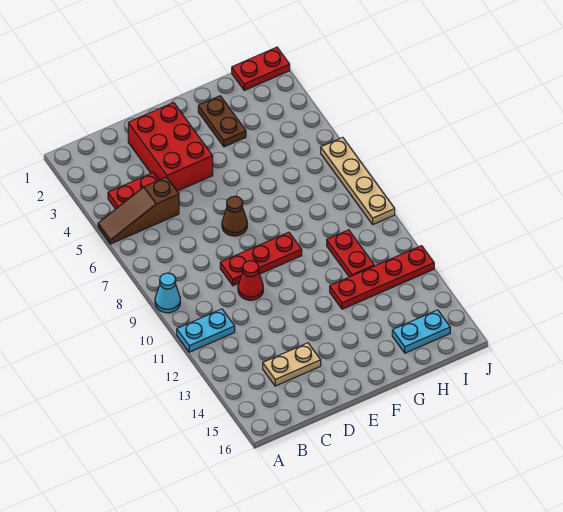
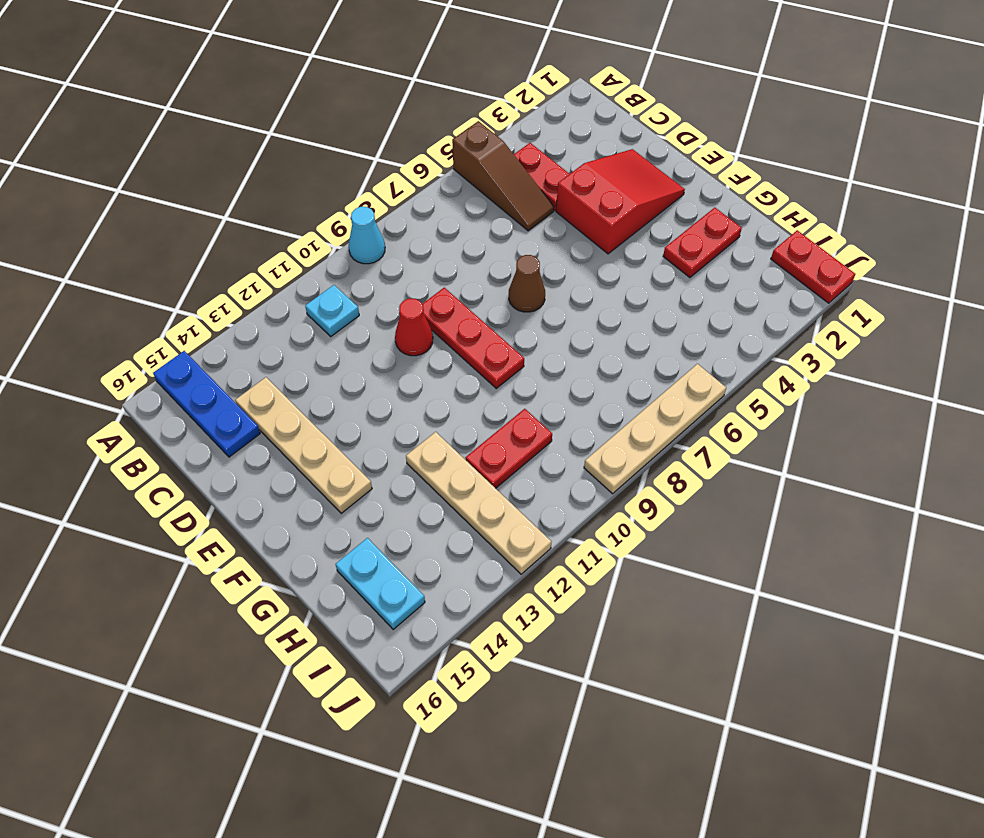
brown 1x3 slope [98,177,179,244] -> brown 1x3 slope turned to [452,121,554,231]
cyan 1x2 plate [177,309,235,352] -> cyan 1x1 plate [305,285,359,336]
none -> blue 1x3 plate [153,351,260,457]
tan 1x2 plate [263,343,321,386] -> tan 1x4 plate [235,377,372,513]
red 2x3 brick [128,103,213,191] -> red 2x3 slope [556,149,685,254]
brown 1x2 plate [198,96,246,147] -> red 1x2 plate [663,208,742,278]
red 1x4 plate [330,246,434,309] -> tan 1x4 plate [406,432,551,574]

